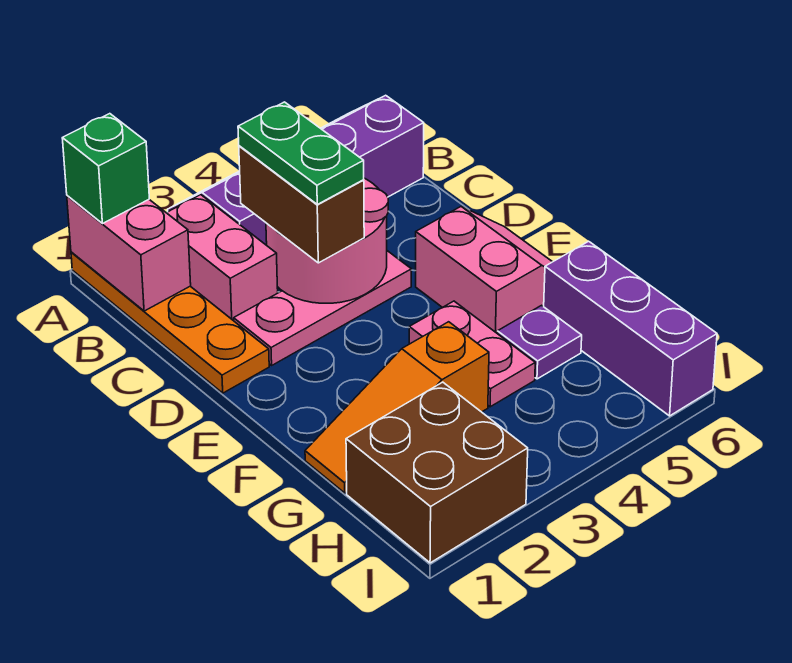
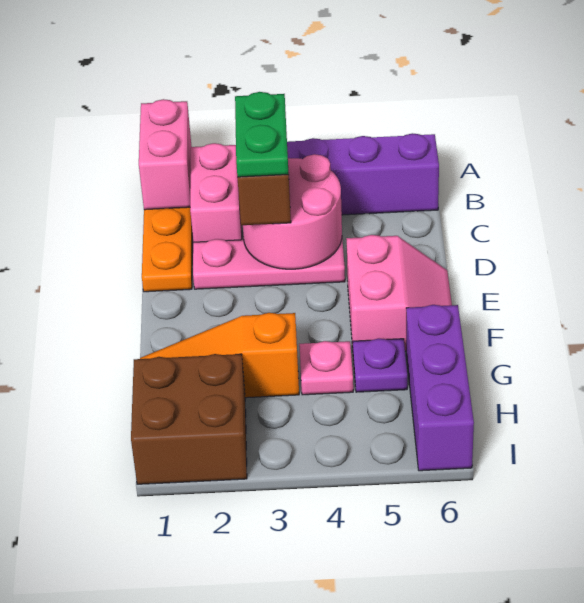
green 1x1 brick [62,114,149,223] -> none
pink 1x2 plate [409,301,535,407] -> pink 1x1 plate [299,341,353,395]

